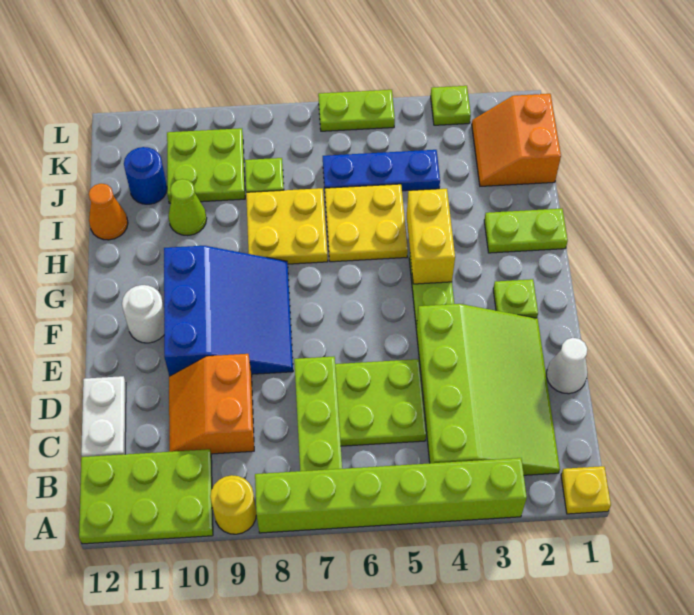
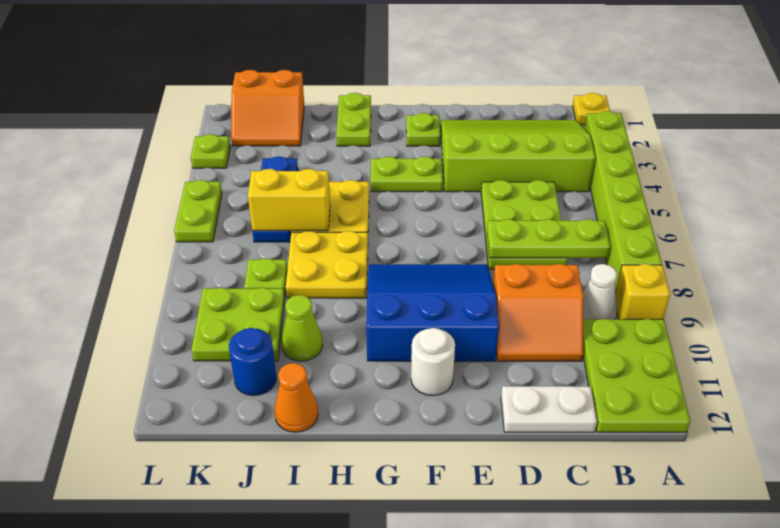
yellow 1x1 round brick [210,475,256,534] -> yellow 1x1 brick [616,264,670,319]
white 1x1 cone [547,338,587,394] -> white 1x1 cone moved to [583,264,617,319]
yellow 1x2 brick [407,189,455,284] -> yellow 1x2 brick moved to [248,169,330,231]

